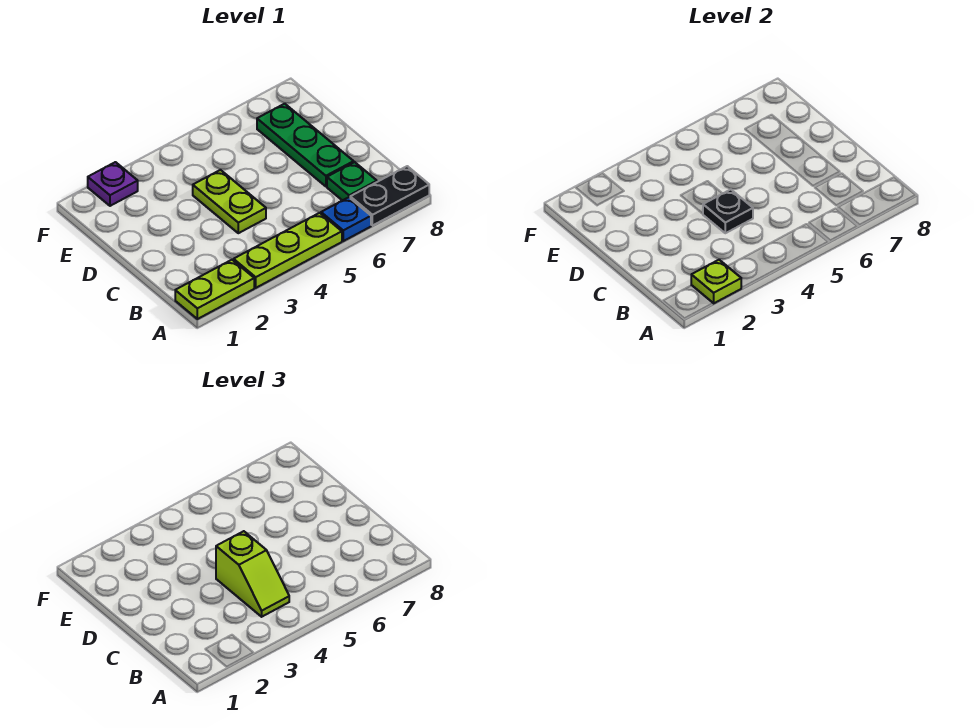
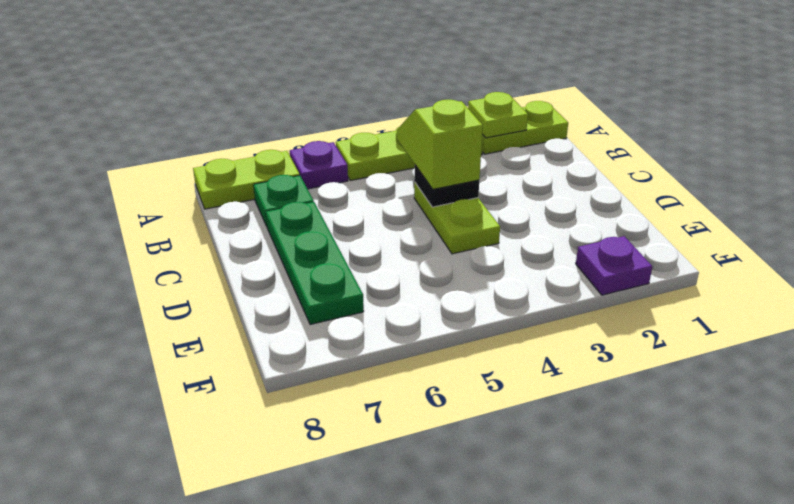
blue 1x1 plate [321,197,371,241] -> purple 1x1 plate [290,141,348,189]
black 1x2 plate [350,166,429,226] -> lime 1x2 plate [193,150,300,209]

